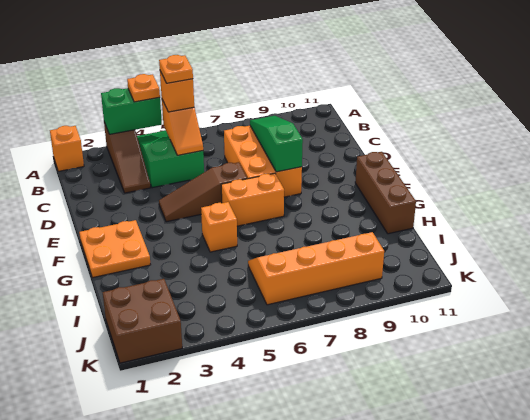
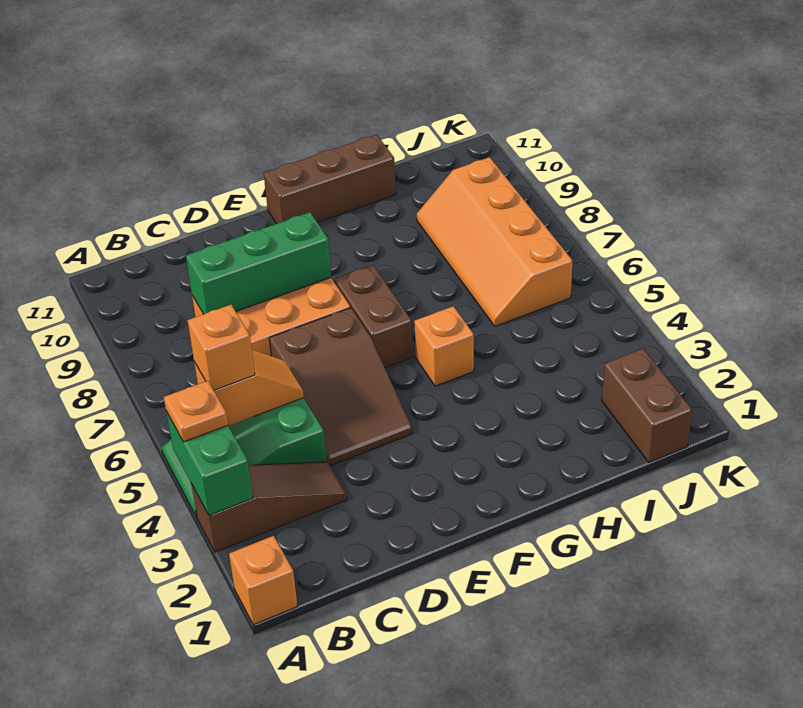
orange 1x1 plate [159,55,193,83] -> none
green 1x3 slope [250,116,303,172] -> green 1x3 brick [186,212,331,314]
brown 1x3 slope [159,162,247,222] -> brown 2x3 slope [269,308,412,466]
orange 2x2 plate [79,220,151,278] -> none
orange 1x2 brick [221,173,284,226] -> brown 1x2 brick [334,265,413,368]
brown 2x2 brick [103,279,182,363] -> brown 1x2 brick [602,349,692,462]

